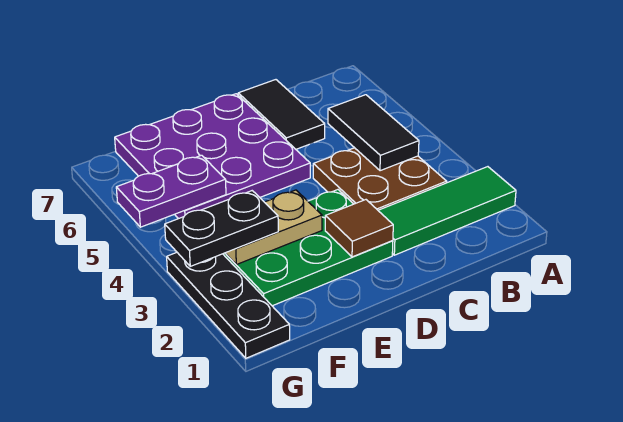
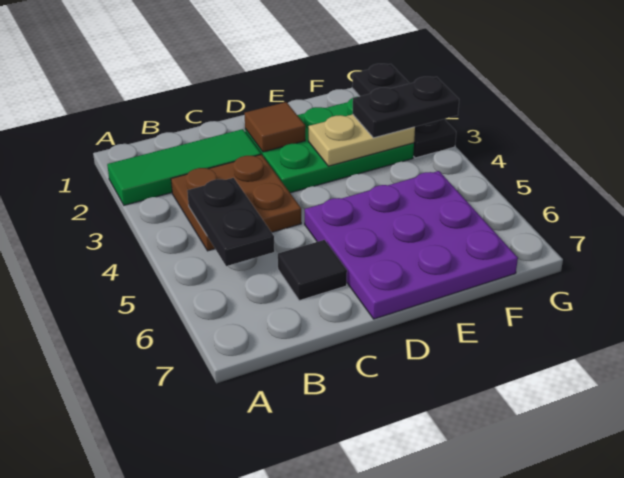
black 1x2 tile [328,95,419,171] -> black 1x2 plate [187,178,274,266]
black 1x2 tile [238,80,325,149] -> black 1x1 tile [278,240,347,301]
purple 1x2 plate [116,155,226,227] -> none

